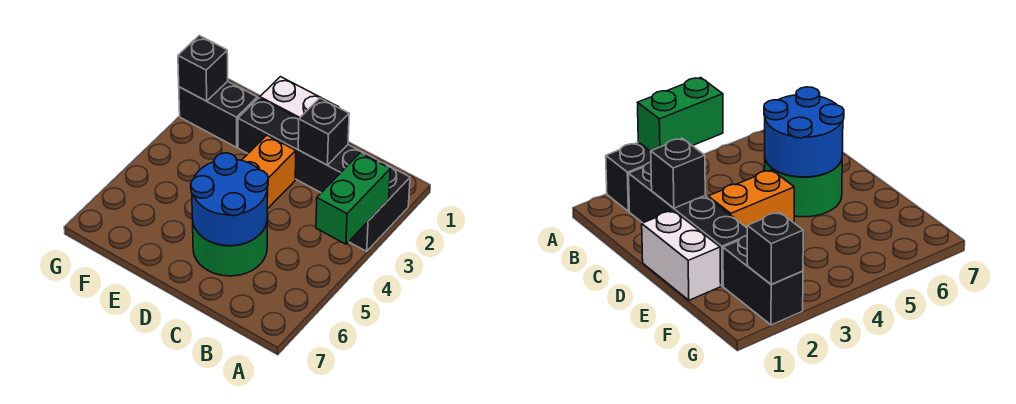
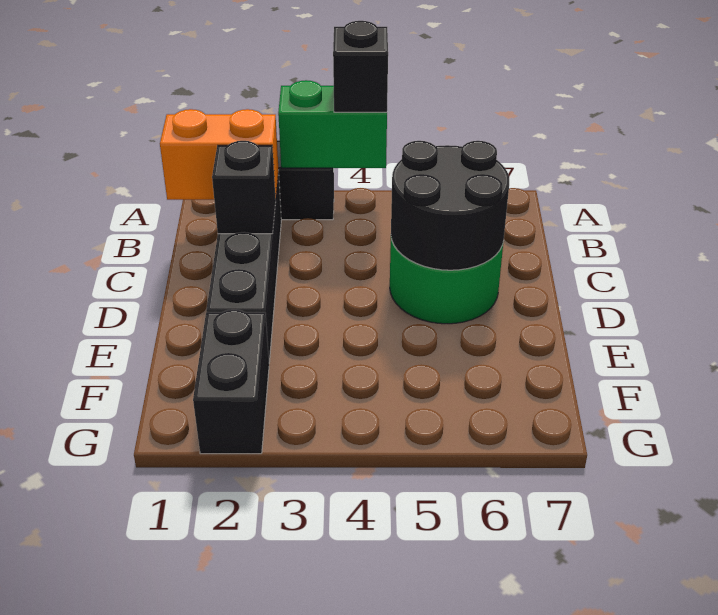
blue 2x2 round brick [191,153,268,246] -> black 2x2 round brick [391,141,509,270]
white 1x2 brick [260,77,339,119] -> none
orange 1x2 brick [242,135,296,209] -> orange 1x2 brick moved to [160,109,279,200]
black 1x1 brick [178,36,228,101] -> black 1x1 brick moved to [333,21,388,112]

